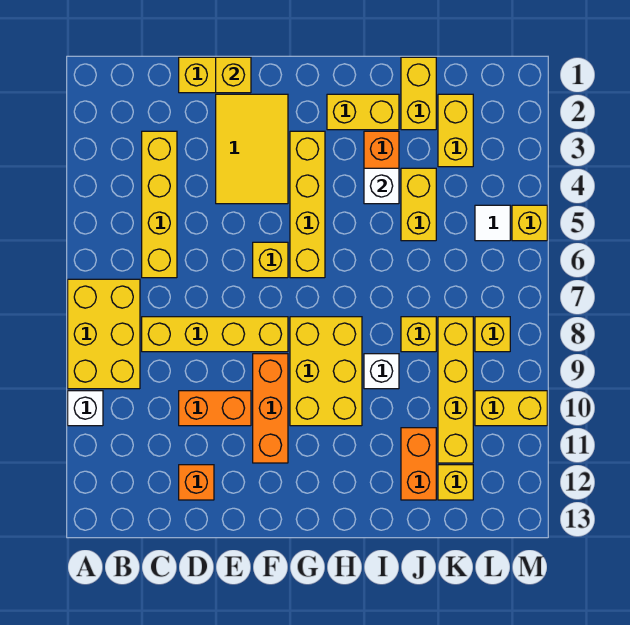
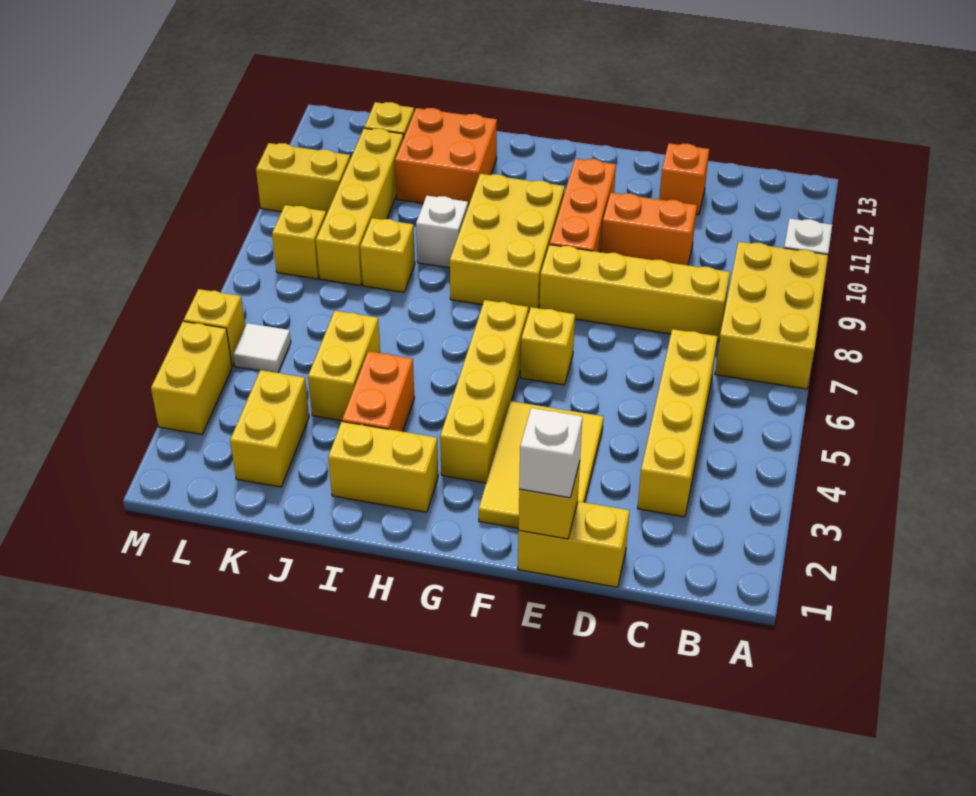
white 1x1 brick [364,168,399,204] -> white 1x1 brick moved to [519,408,582,498]
yellow 1x2 brick [401,57,436,130] -> yellow 1x2 brick moved to [151,321,232,434]
orange 1x2 brick [401,428,436,500] -> orange 2x2 brick [395,108,497,206]

